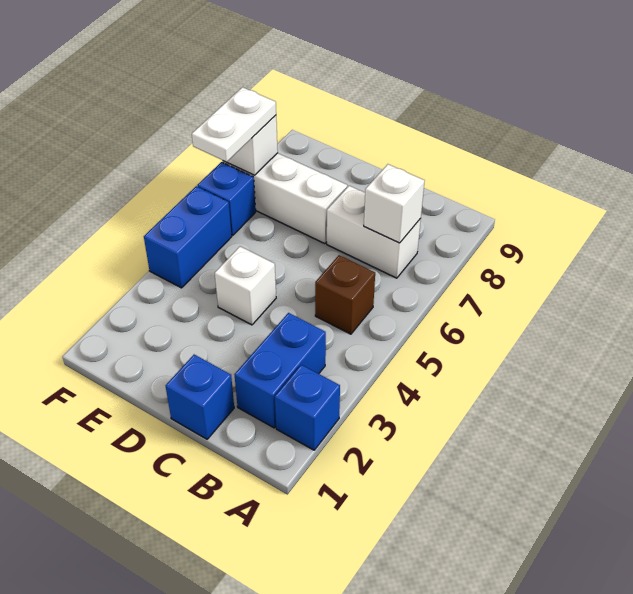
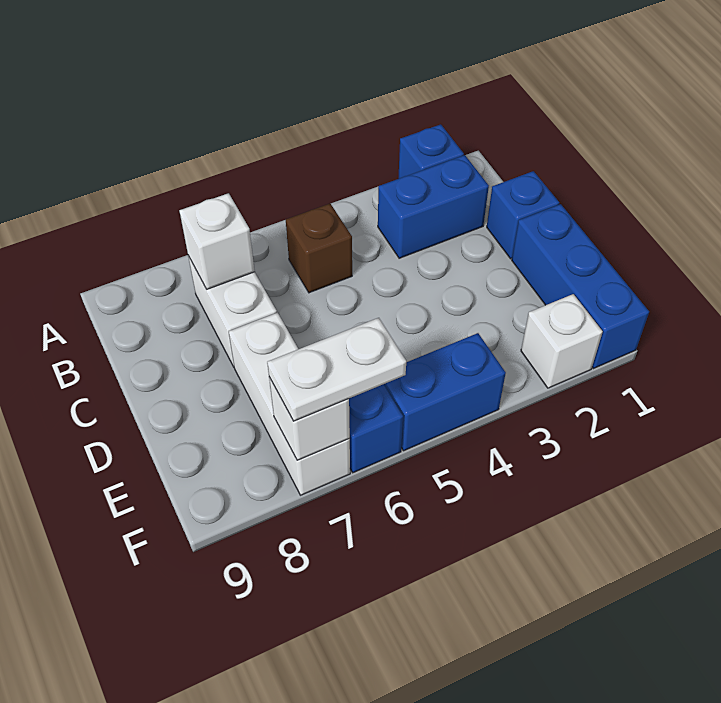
none -> blue 1x3 brick [512,204,649,368]
white 1x1 brick [215,247,276,325] -> white 1x1 brick moved to [521,294,603,388]

